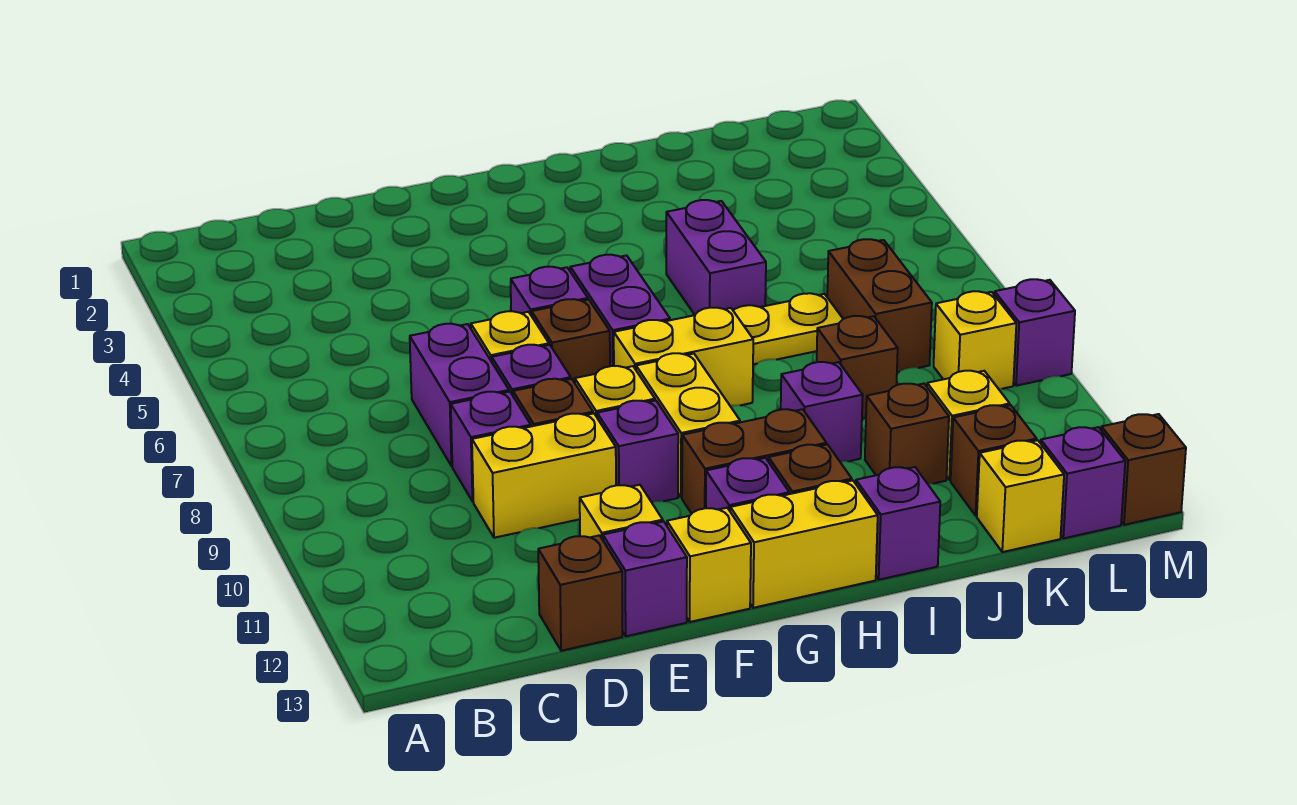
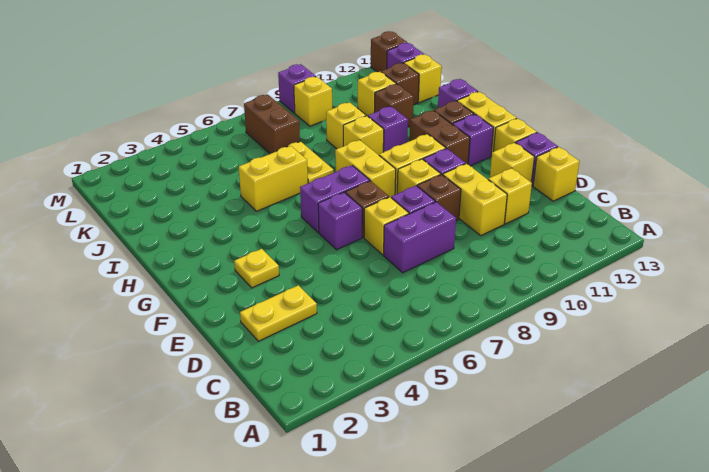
none -> yellow 1x2 plate [240,285,317,341]
purple 1x1 brick [451,392,531,501] -> none
none -> yellow 1x1 brick [488,168,532,224]
brown 1x1 brick [538,535,622,651] -> yellow 1x1 brick [533,147,580,201]
none -> yellow 1x1 plate [234,249,279,288]
purple 1x2 brick [666,200,766,315] -> yellow 1x2 brick [239,146,308,211]
none -> yellow 1x1 brick [343,116,384,155]
brown 1x1 brick [817,316,898,419] -> yellow 1x1 brick [326,102,366,149]
brown 1x2 brick [827,239,932,372] -> brown 1x2 brick turned to [244,95,300,154]

